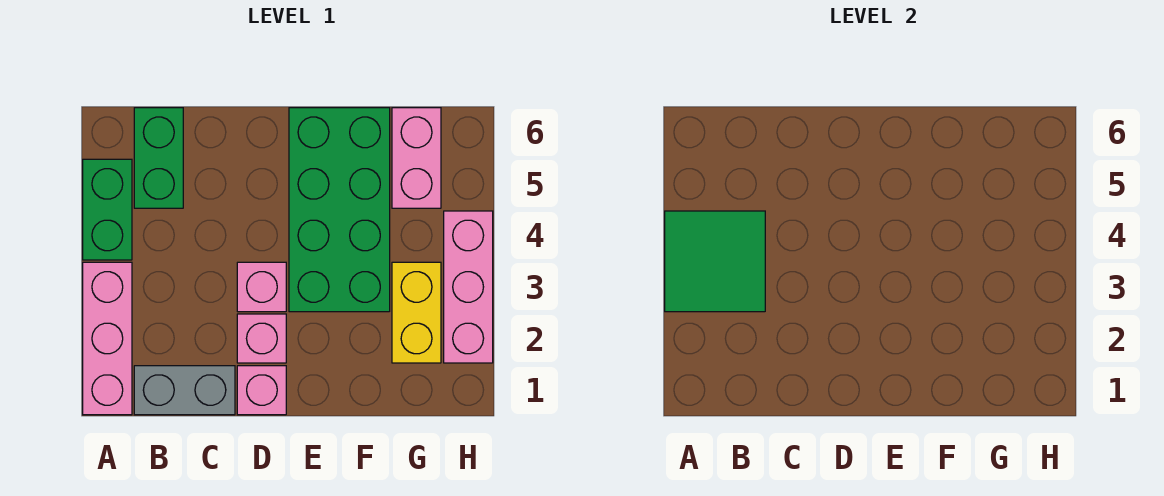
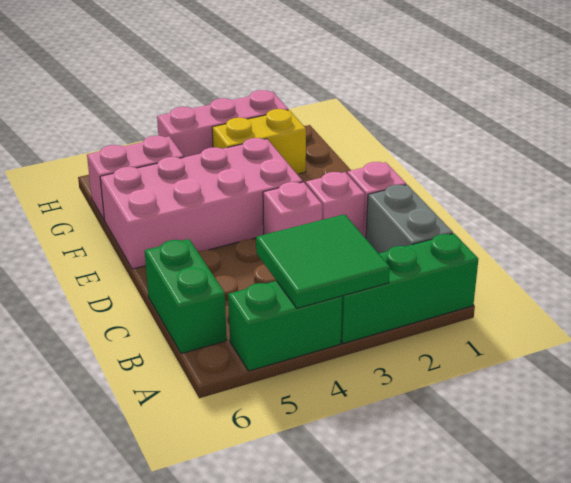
pink 1x3 brick [83,262,132,415] -> green 1x3 brick [341,234,478,344]
green 1x2 brick [134,108,183,208] -> green 1x2 brick turned to [145,239,227,354]
green 2x4 brick [289,108,390,312] -> pink 2x4 brick [100,138,303,269]

